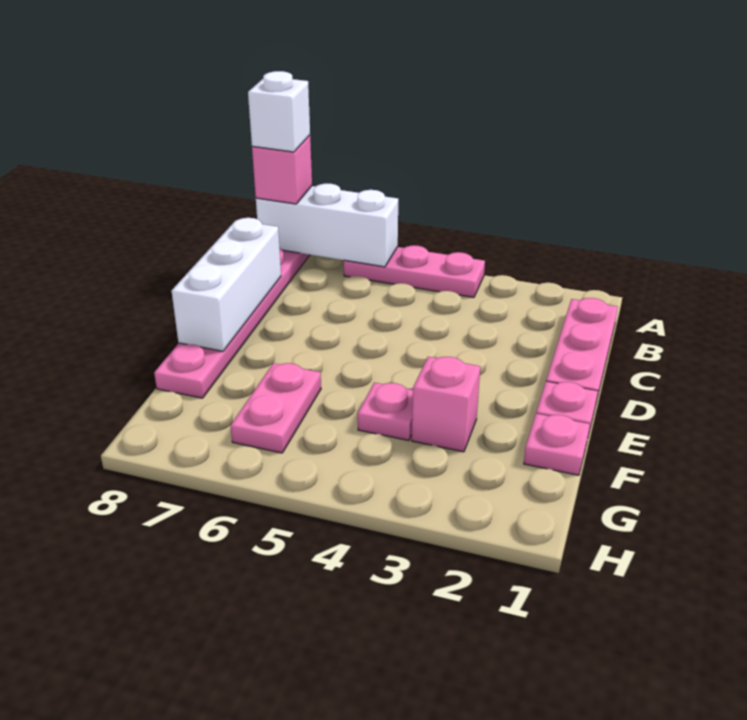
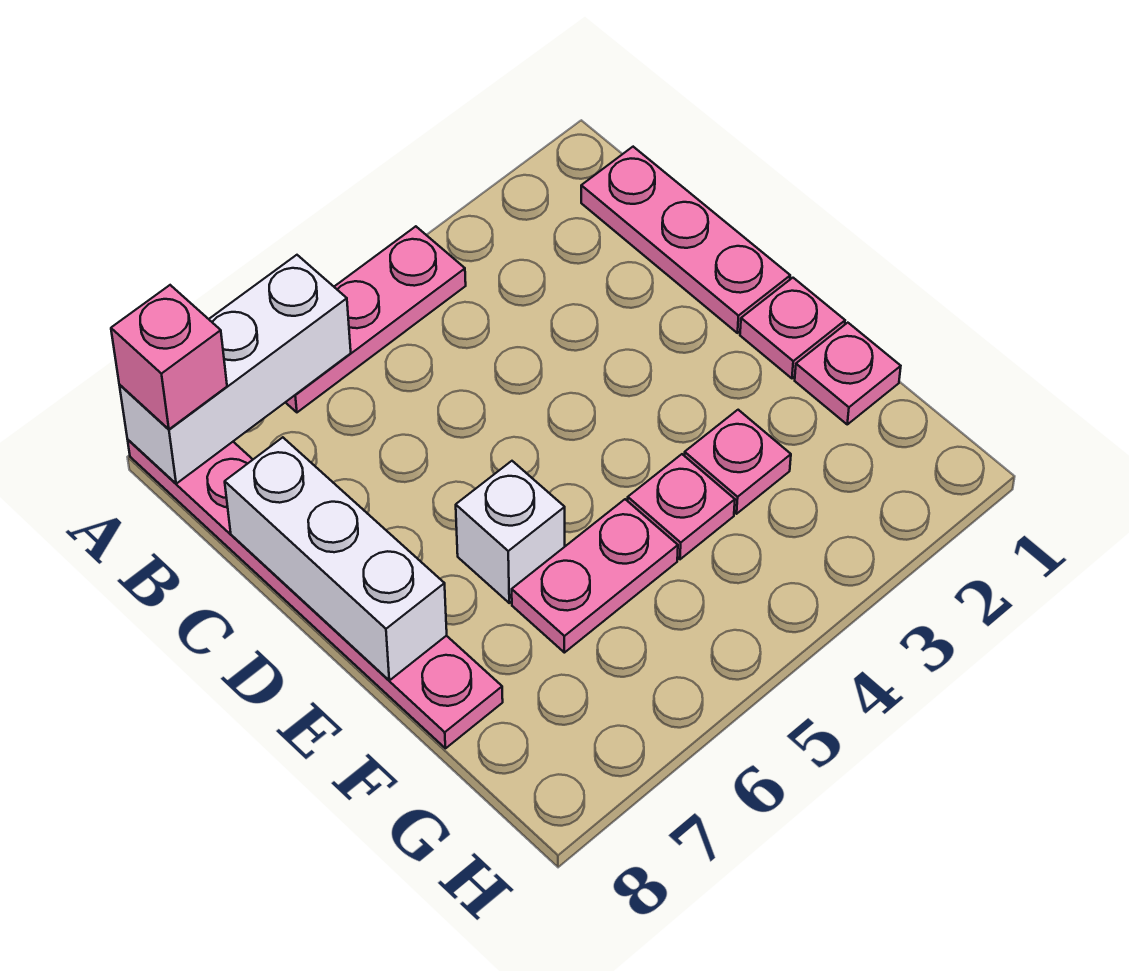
white 1x1 brick [248,71,310,152] -> white 1x1 brick moved to [456,461,565,603]
pink 1x1 brick [412,357,481,452] -> pink 1x1 plate [685,410,791,514]
pink 1x2 plate [230,363,321,453] -> pink 1x2 plate turned to [512,499,678,653]

